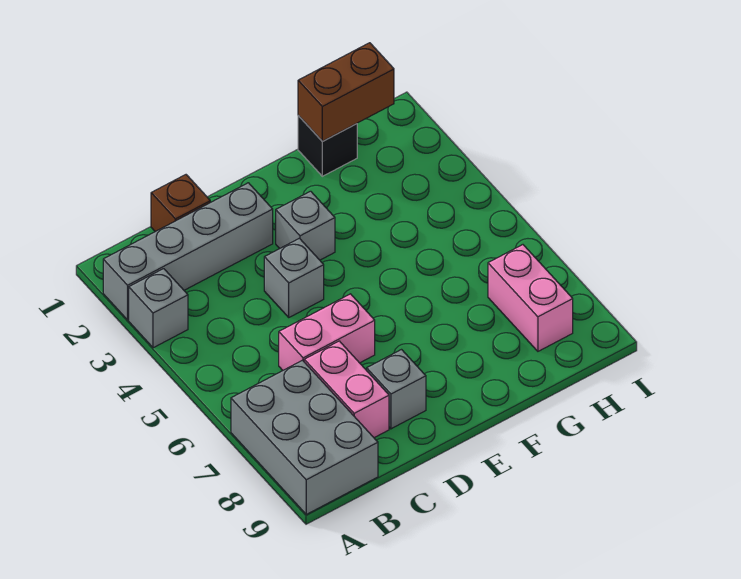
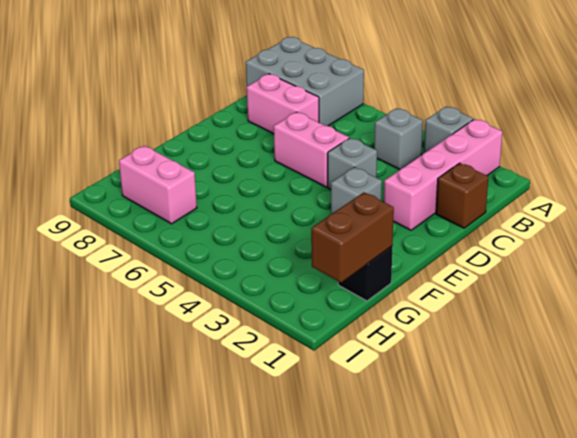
grey 1x4 brick [103,183,273,320] -> pink 1x4 brick [384,119,502,230]
pink 1x2 brick [279,294,375,370] -> pink 1x2 brick turned to [274,112,349,187]
grey 1x1 brick [367,350,426,429] -> grey 1x1 brick moved to [374,108,423,169]

